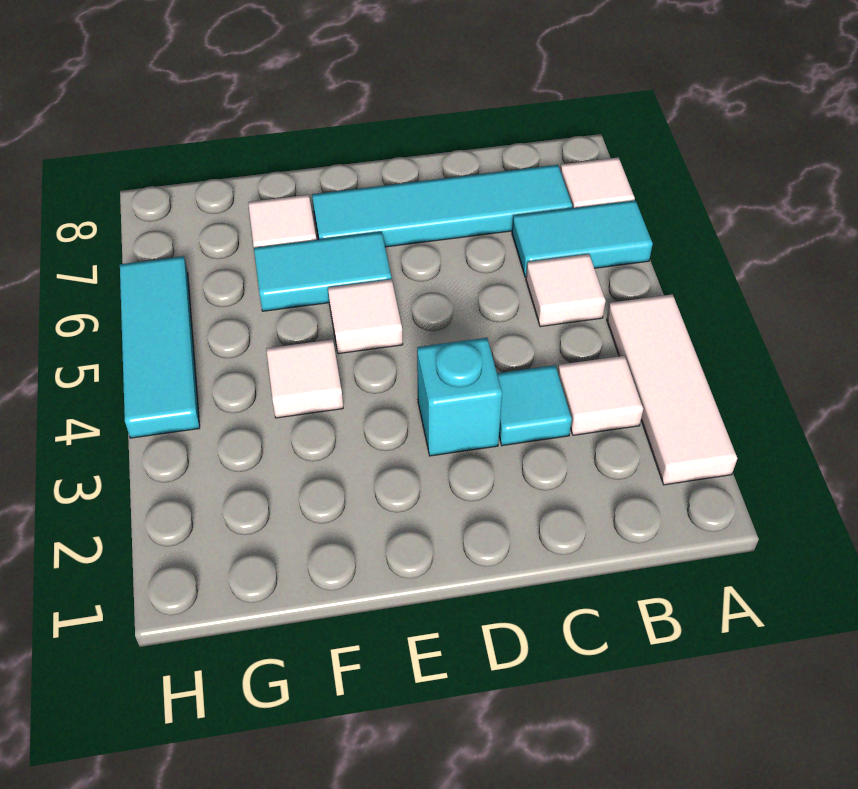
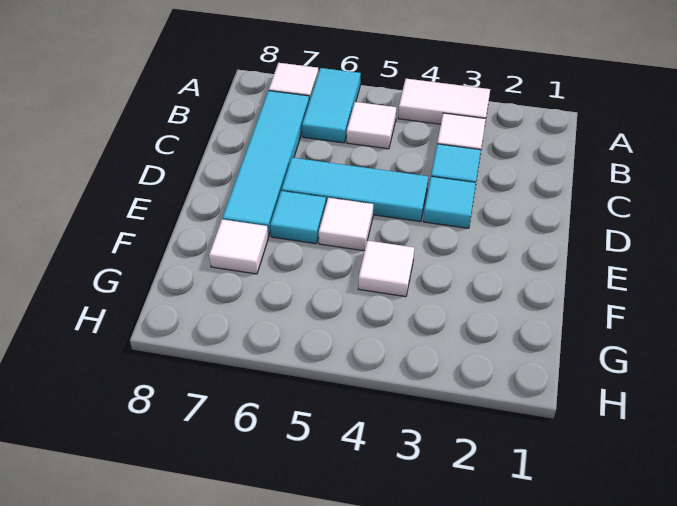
white 1x3 tile [607,294,737,485] -> white 1x2 tile [398,79,490,124]
cyan 1x1 brick [417,338,502,456] -> cyan 1x1 tile [423,177,476,228]
cyan 1x2 tile [254,232,391,311] -> cyan 1x1 tile [270,191,326,244]
cyan 1x3 tile [120,256,200,438] -> cyan 1x3 tile moved to [281,158,428,222]

